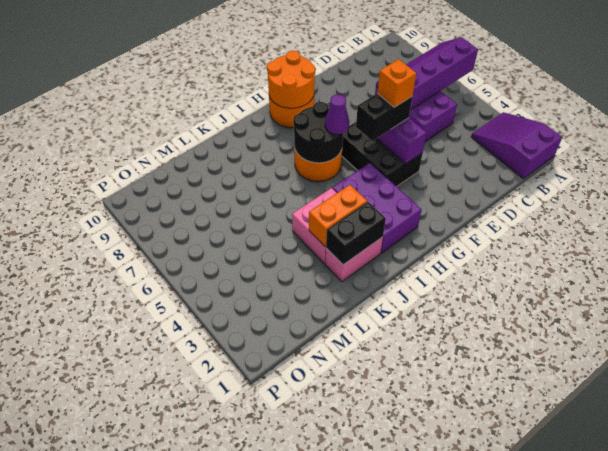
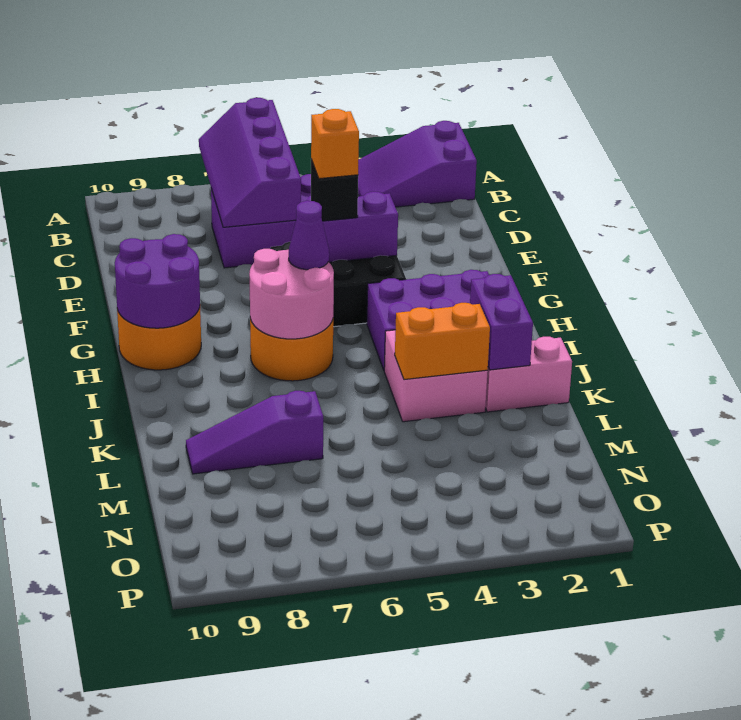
black 1x2 brick [356,93,412,141] -> black 1x1 brick [311,159,358,221]
orange 2x2 round brick [267,51,315,108] -> purple 2x2 round brick [115,234,200,328]
black 2x2 round brick [293,102,343,163] -> pink 2x2 round brick [249,249,334,339]
pink 1x2 brick [325,237,383,281] -> pink 1x2 brick turned to [485,337,572,412]
black 1x2 brick [326,202,386,265] -> purple 1x2 brick [470,274,533,370]
orange 1x2 brick [309,185,367,247] -> orange 1x2 brick turned to [395,303,490,380]
none -> purple 1x3 slope [186,391,323,474]

